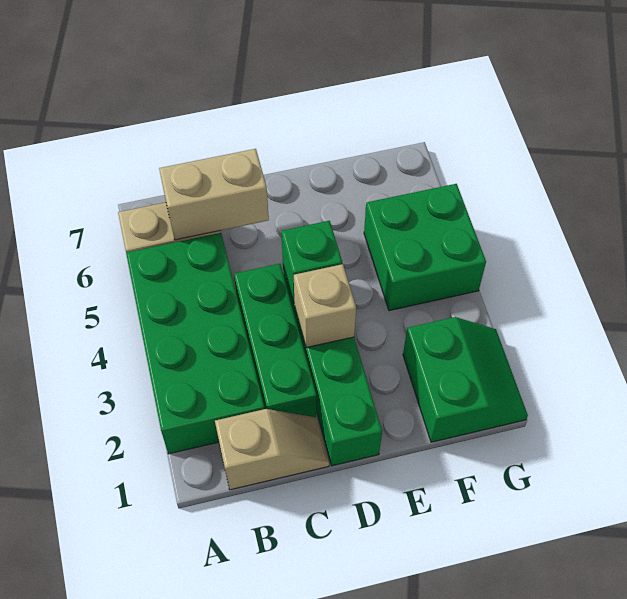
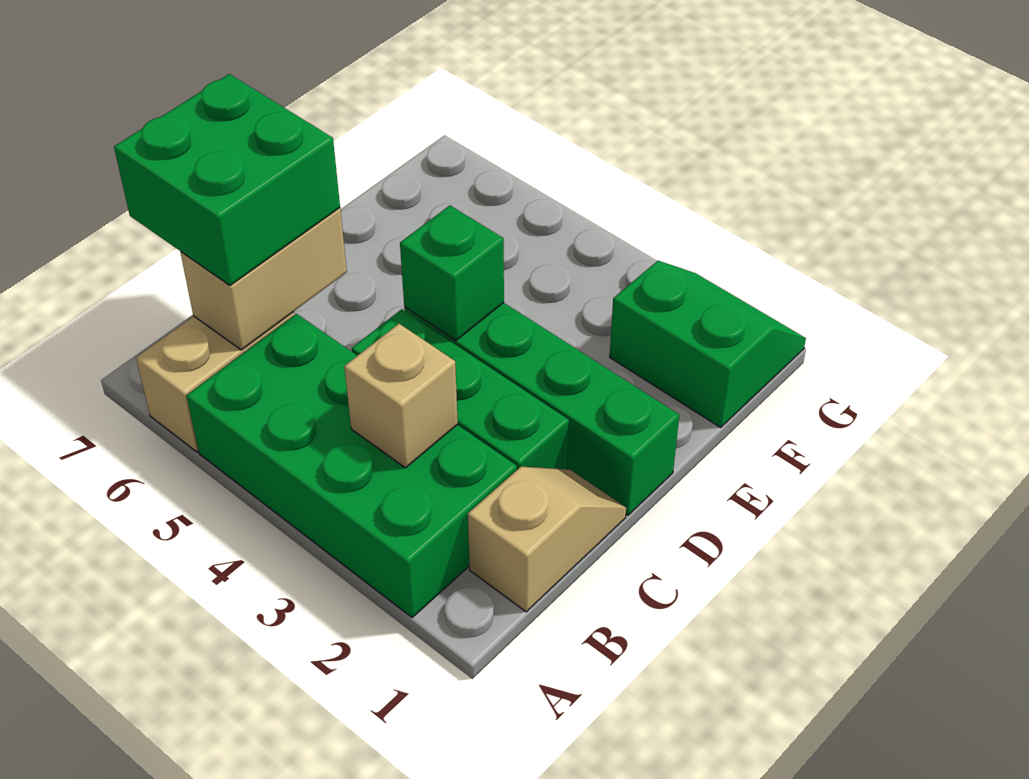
tan 1x1 brick [294,264,356,348] -> tan 1x1 brick moved to [344,324,458,468]
green 2x2 brick [364,184,486,311] -> green 2x2 brick moved to [114,74,340,285]

